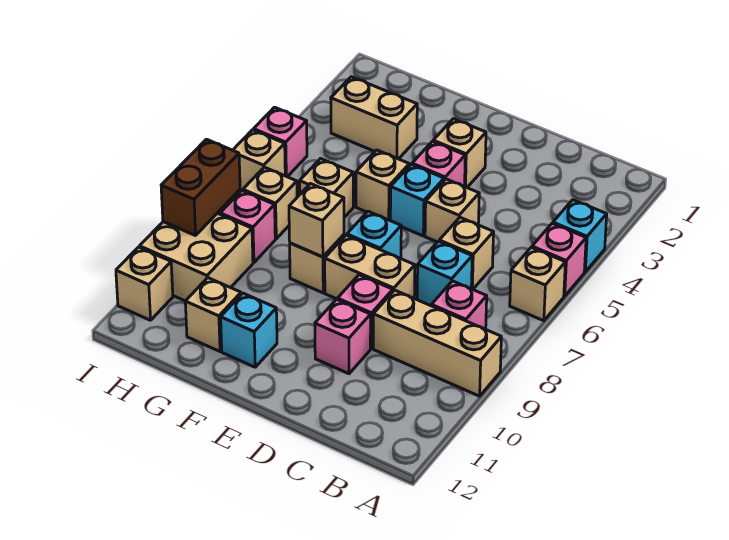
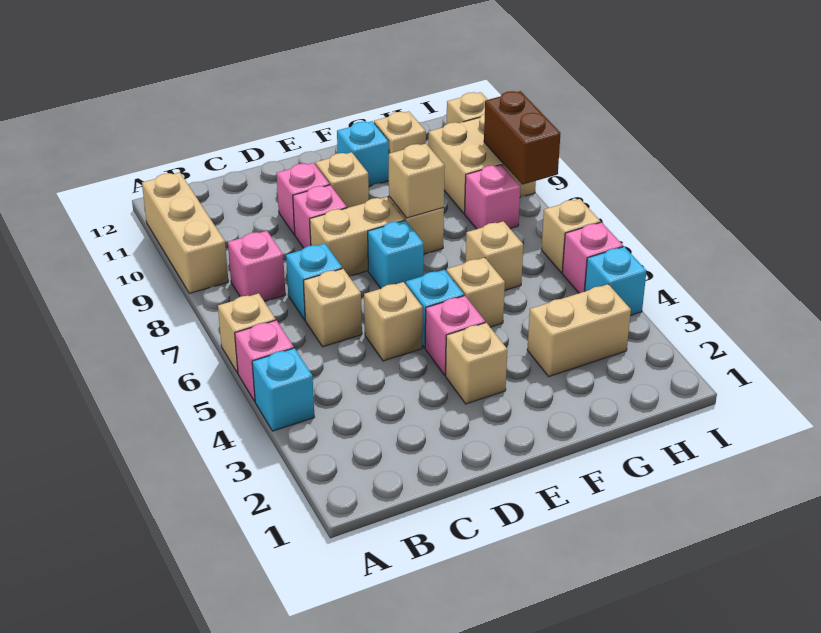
tan 1x3 brick [373,290,501,396] -> tan 1x3 brick turned to [142,172,228,293]
tan 1x1 brick [243,167,297,239] -> tan 1x1 brick moved to [315,152,369,208]
none -> cyan 1x1 brick [585,247,646,316]

